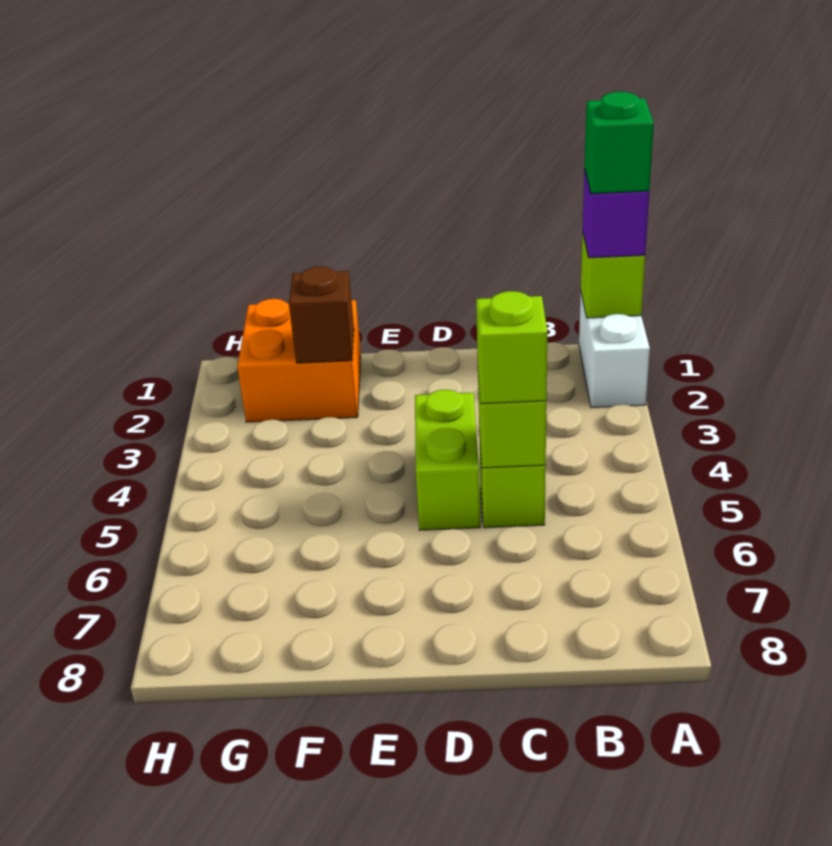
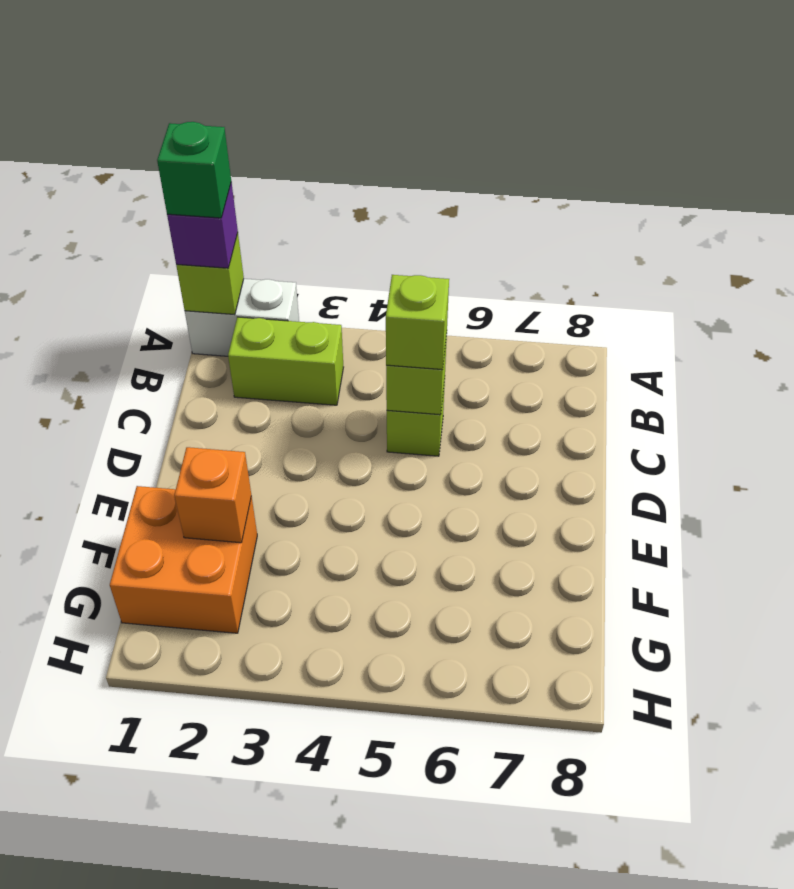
lime 1x2 brick [415,390,480,530] -> lime 1x2 brick moved to [228,317,343,405]
brown 1x1 brick [289,267,354,363] -> orange 1x1 brick [174,447,251,543]

